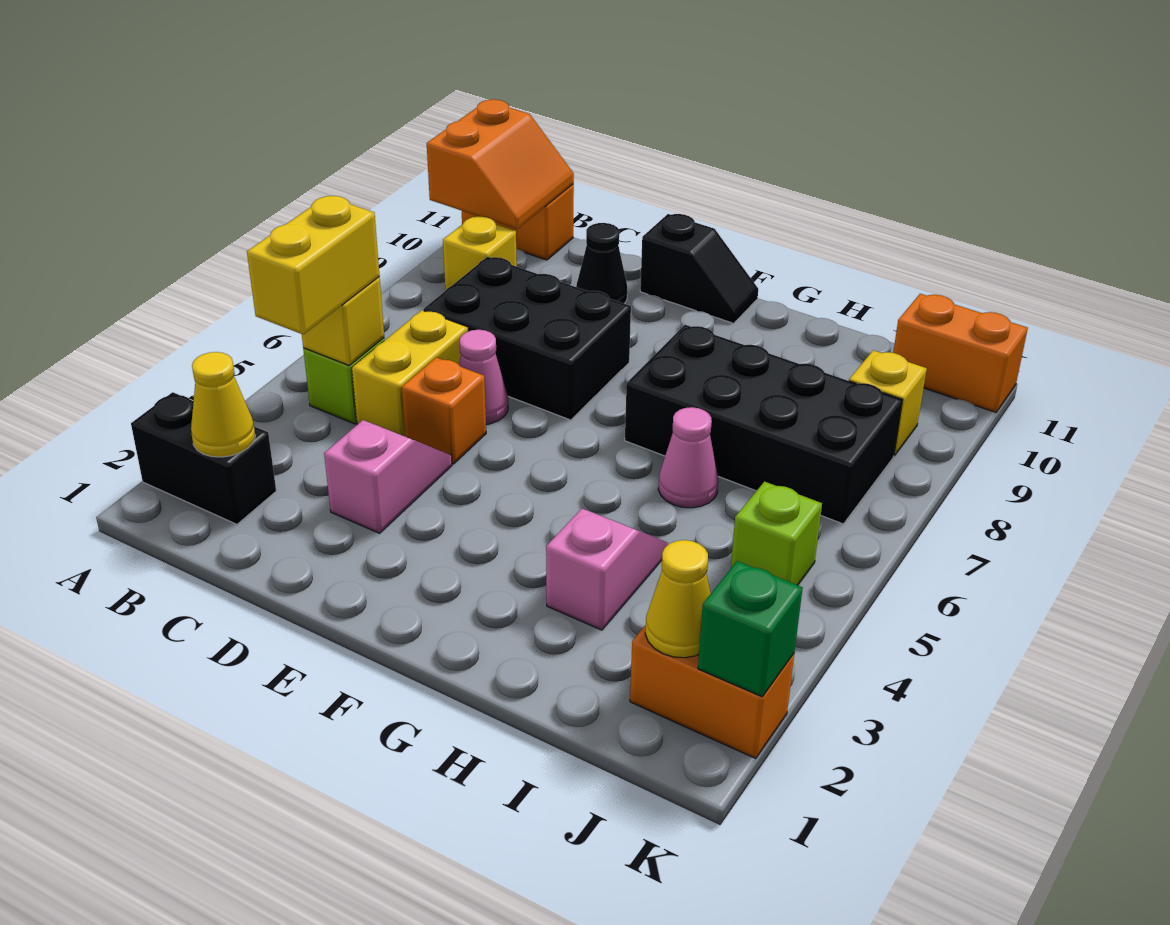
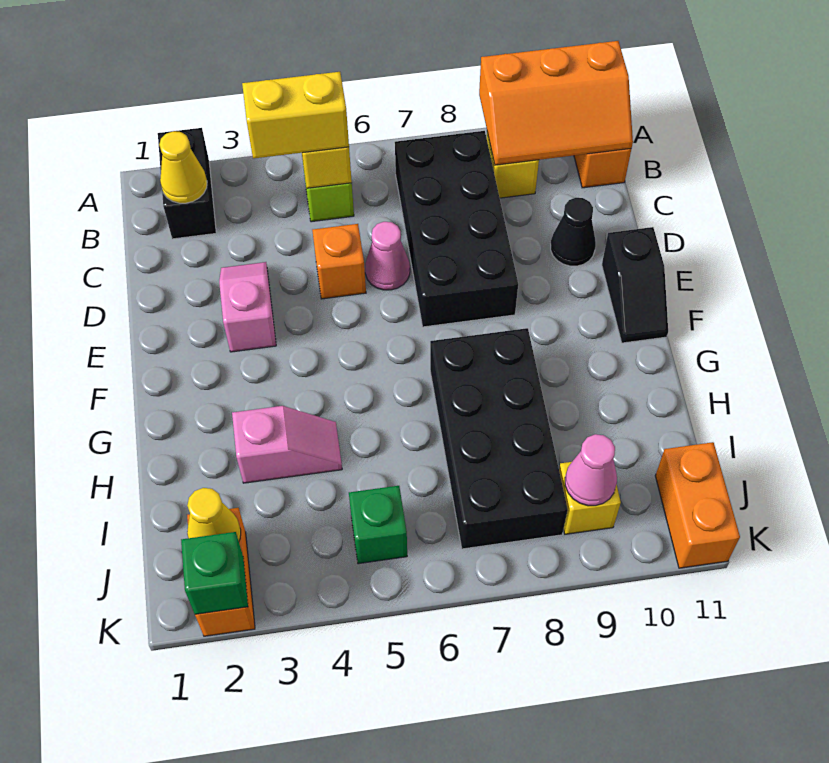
orange 2x2 slope [427,99,574,229] -> orange 2x3 slope [479,41,633,165]
yellow 1x2 brick [352,310,468,436] -> none
black 2x3 brick [424,257,631,420] -> black 2x4 brick [395,131,518,327]
pink 1x2 slope [324,420,452,533] -> pink 1x2 slope turned to [219,262,276,352]
pink 1x1 cone [658,407,718,508] -> pink 1x1 cone moved to [565,434,617,506]
lime 1x1 brick [731,482,822,585] -> green 1x1 brick [349,486,407,564]

